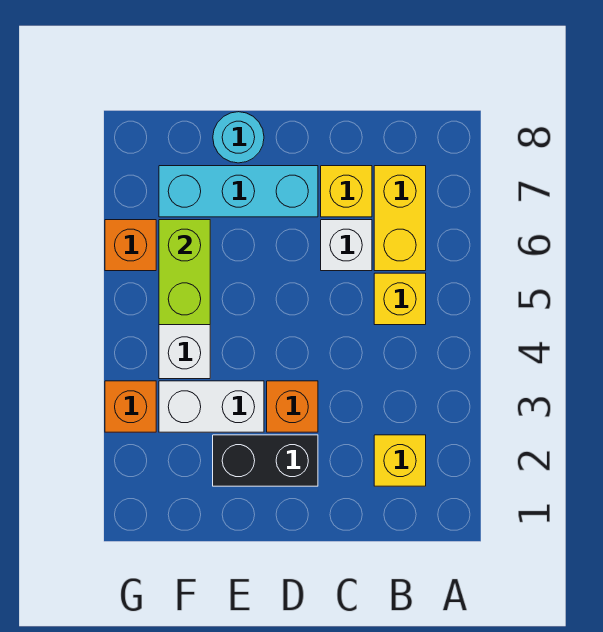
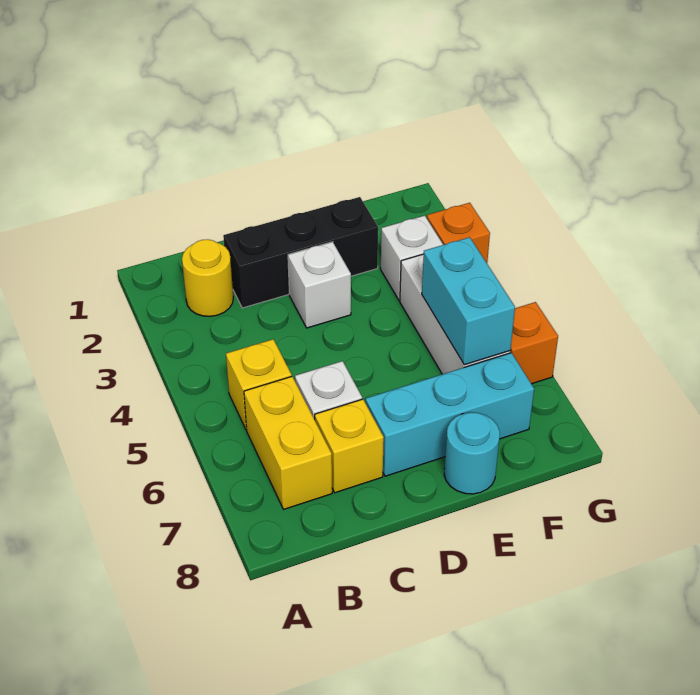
yellow 1x1 brick [374,435,426,486] -> yellow 1x1 round brick [182,239,233,316]
black 1x2 brick [213,435,318,486] -> black 1x3 brick [223,197,378,308]
orange 1x1 brick [267,381,318,432] -> white 1x1 brick [288,242,351,328]
white 1x2 brick [159,381,264,432] -> white 1x1 brick [381,216,443,300]
lime 1x2 brick [159,220,210,325] -> cyan 1x2 brick [422,237,515,365]

